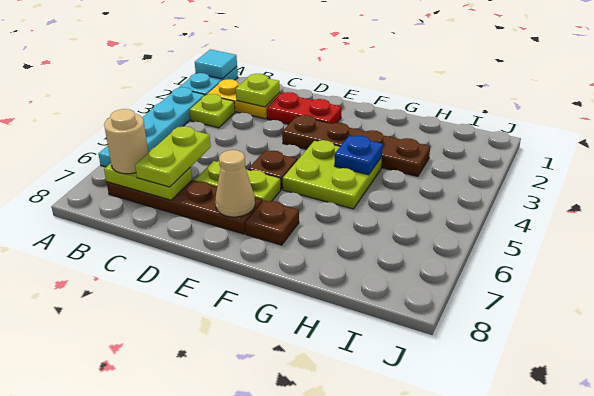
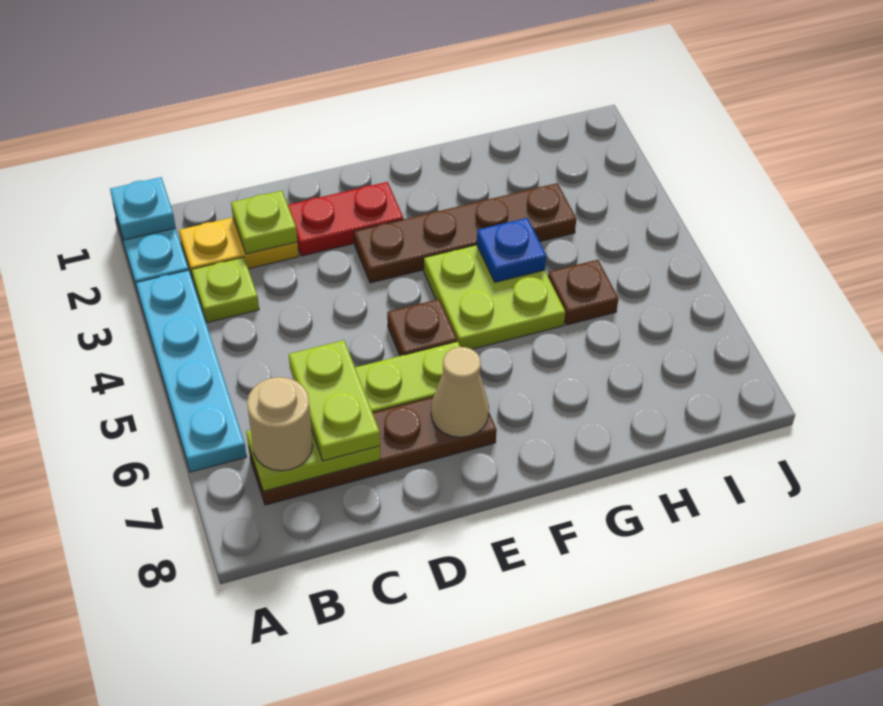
cyan 1x1 tile [195,49,237,79] -> cyan 1x1 plate [110,177,176,240]
brown 1x1 plate [245,200,299,245] -> brown 1x1 plate moved to [548,260,619,325]

